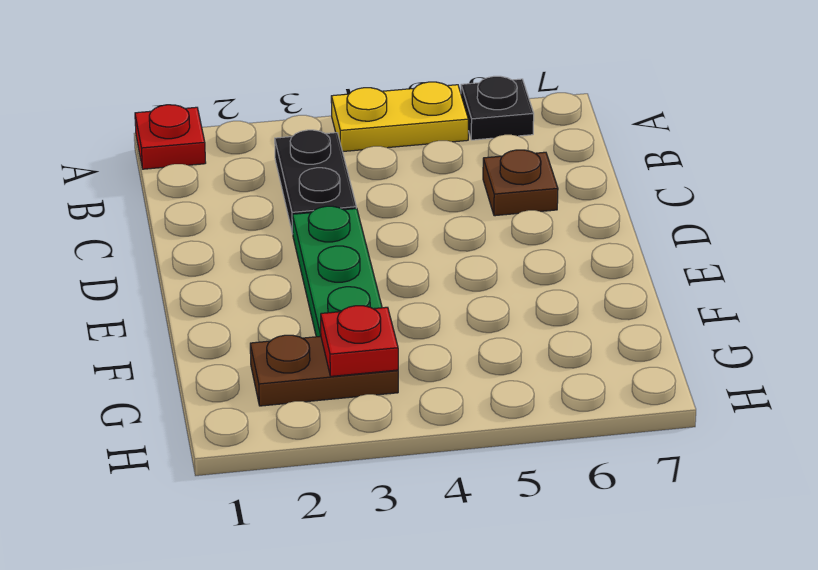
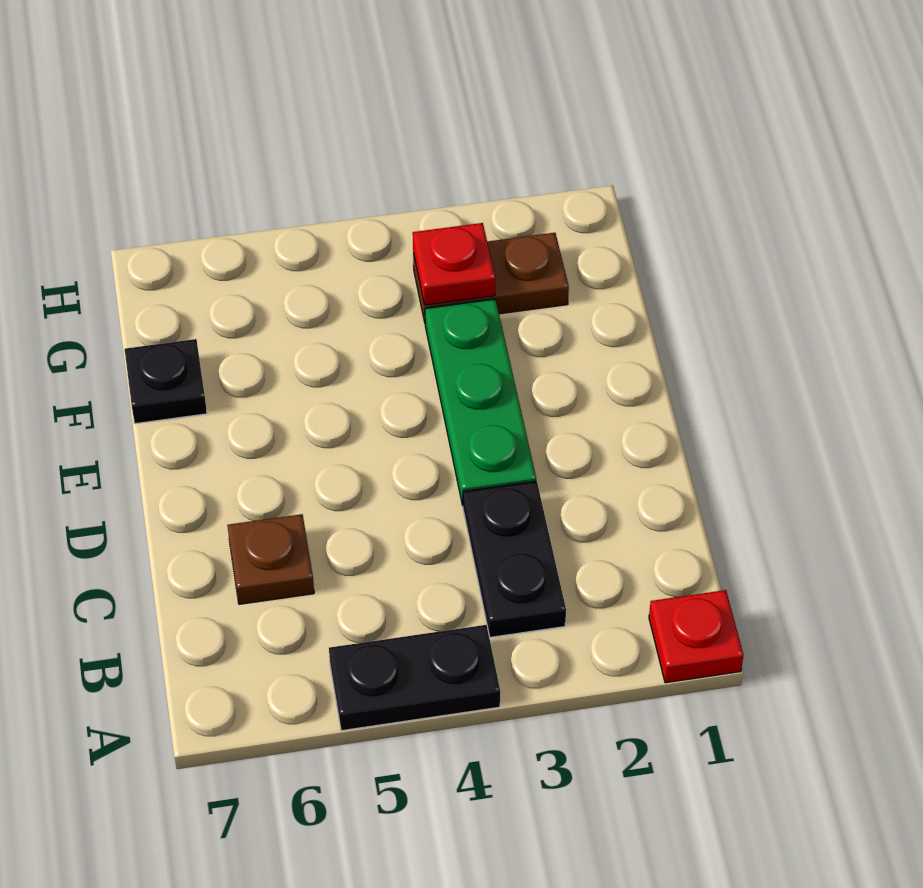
yellow 1x2 plate [331,82,468,152] -> black 1x2 plate [329,625,500,731]
black 1x1 plate [461,76,534,140] -> black 1x1 plate moved to [125,339,207,424]

